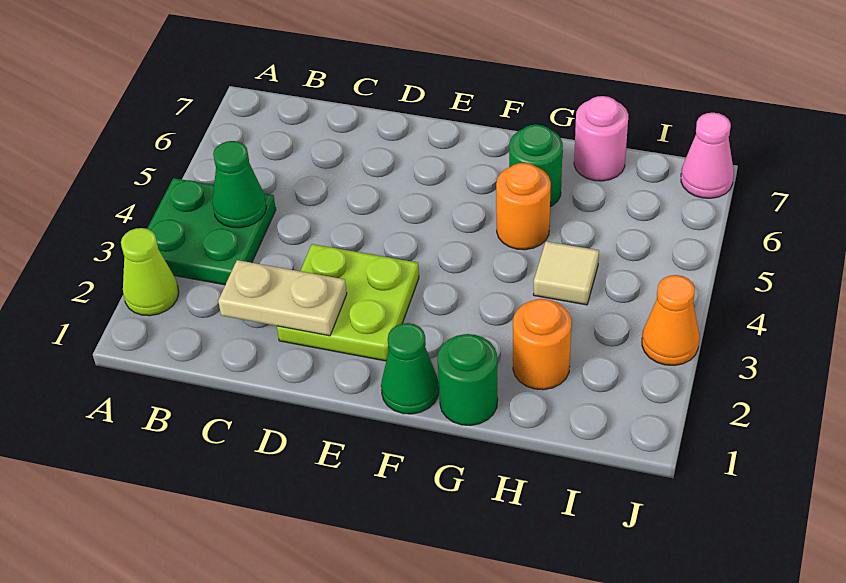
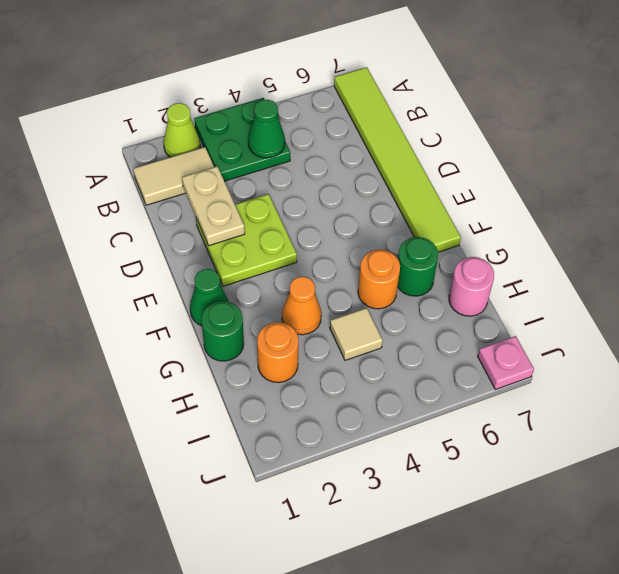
none -> lime 1x6 tile [334,67,461,252]
none -> tan 1x2 tile [133,147,214,205]
orange 1x1 cone [642,275,699,365] -> orange 1x1 cone moved to [282,277,321,335]
pink 1x1 cone [681,113,734,198] -> pink 1x1 plate [478,336,534,390]

